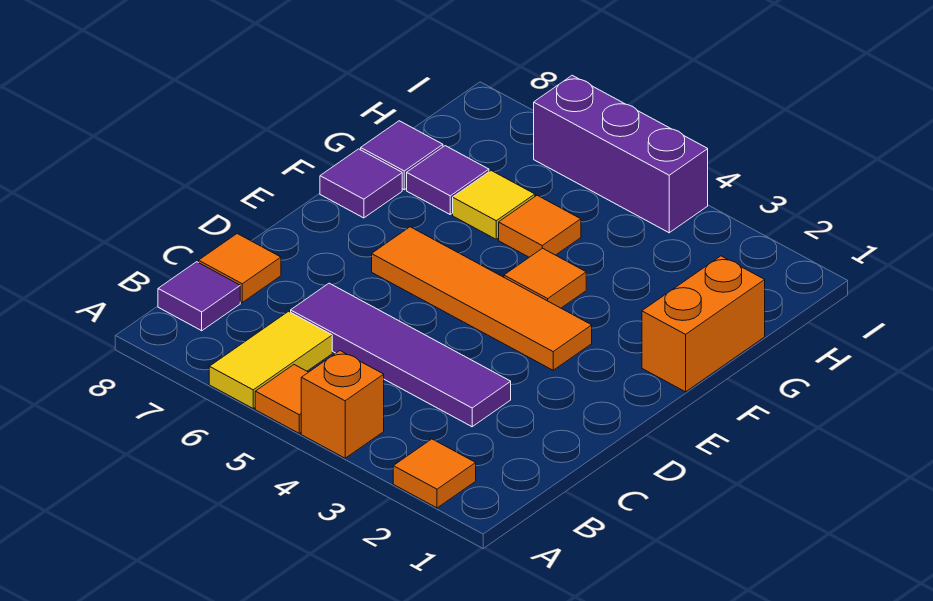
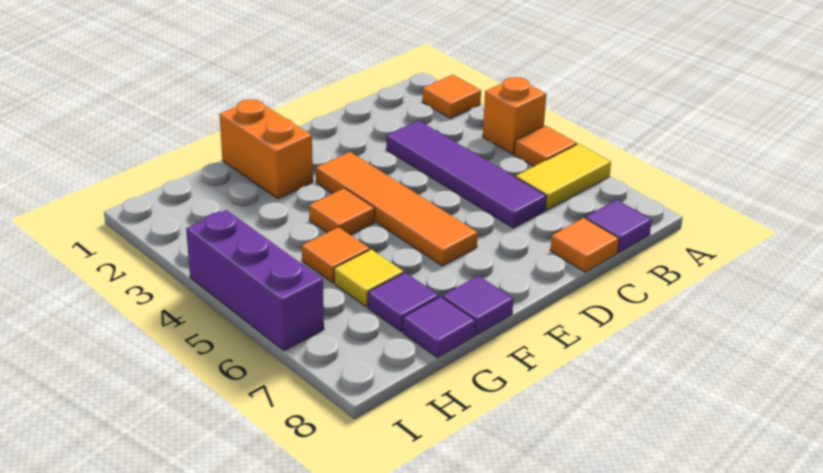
orange 1x2 brick [642,256,765,392] -> orange 1x2 brick turned to [219,99,313,198]

